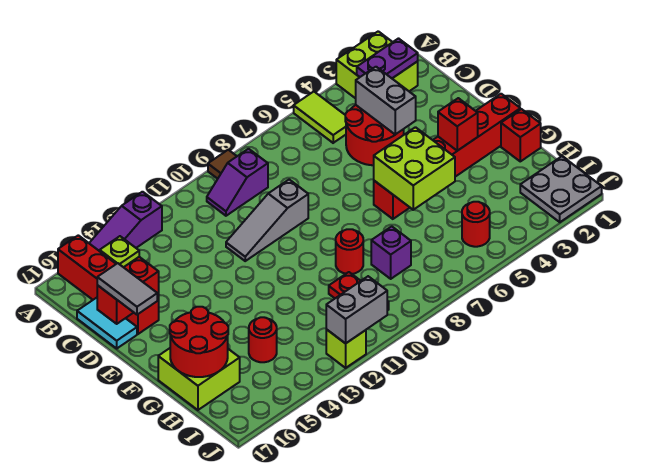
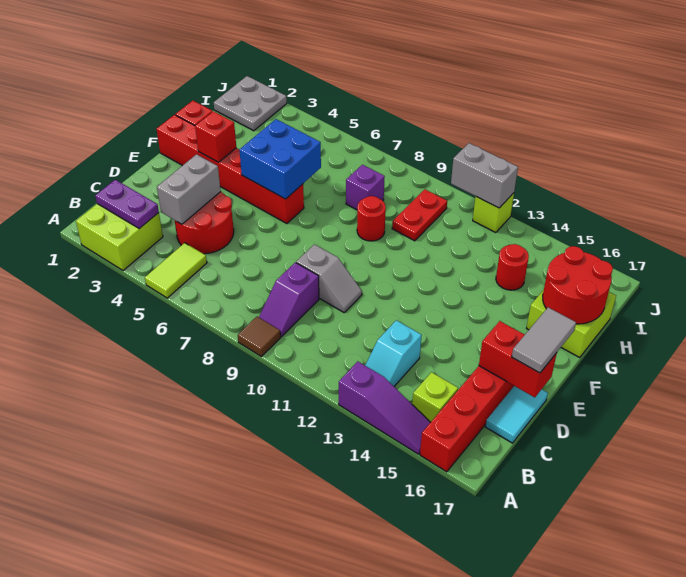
purple 1x2 slope [207,149,268,216] -> purple 1x2 slope turned to [259,262,319,337]
none -> cyan 1x2 slope [365,320,422,386]
grey 1x3 slope [226,180,308,261] -> grey 1x2 slope [296,244,362,312]
lime 2x2 brick [374,127,455,210] -> blue 2x2 brick [239,119,321,199]
red 1x1 round brick [462,202,490,247] -> none

